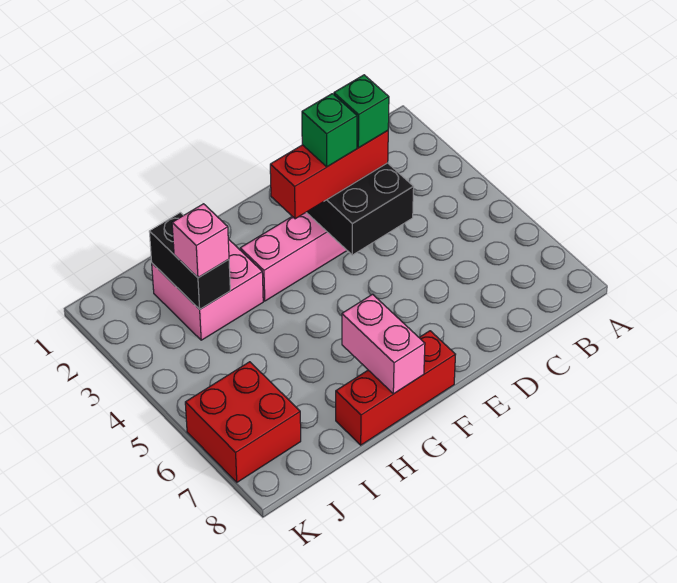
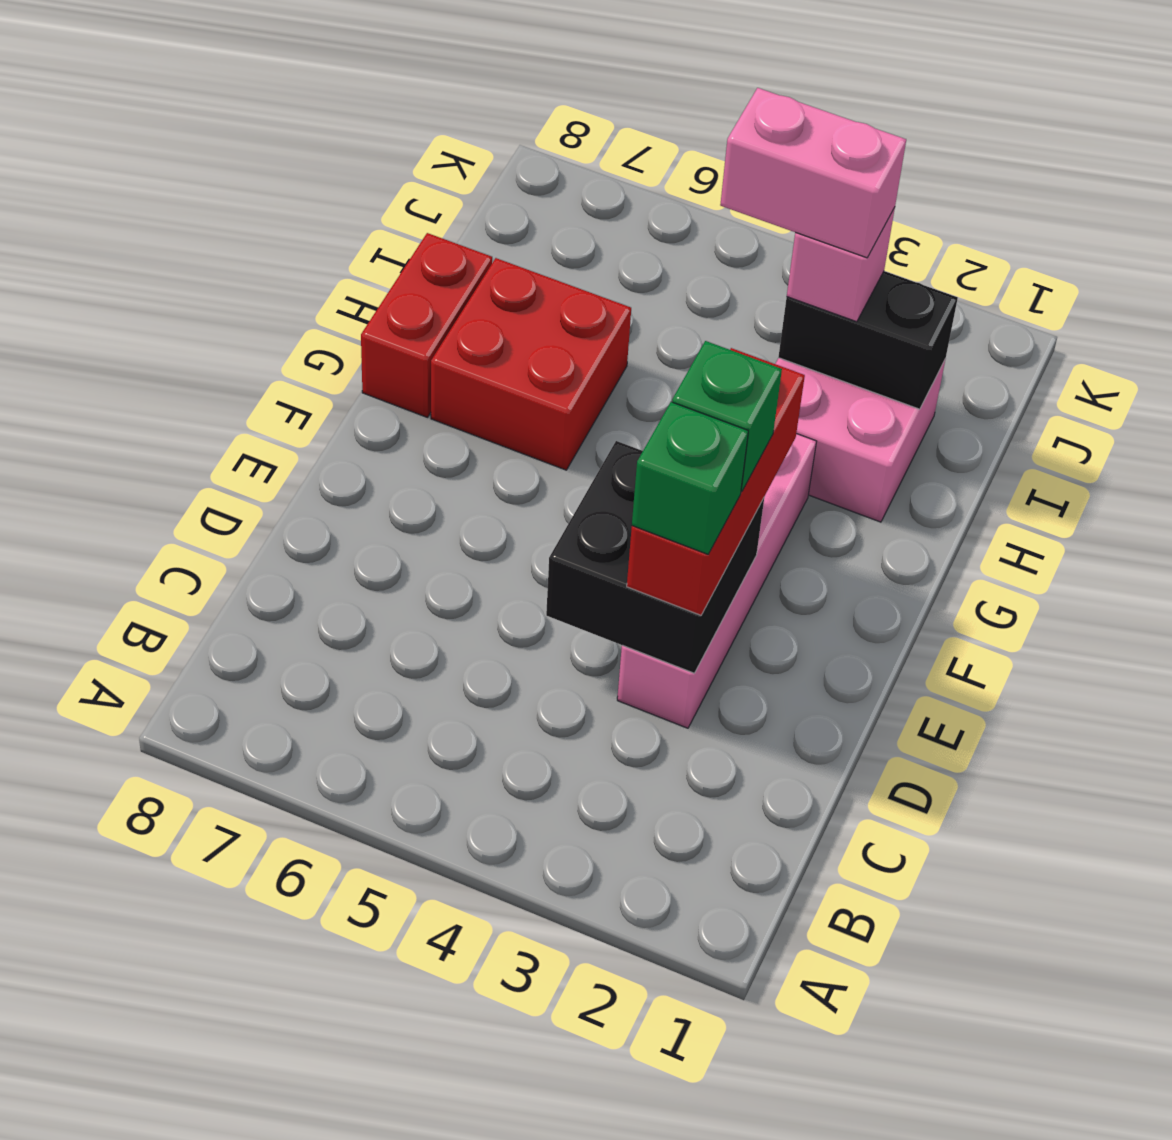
red 1x3 brick [336,331,456,445] -> red 1x2 brick [361,233,492,417]
pink 1x2 brick [342,294,425,394] -> pink 1x2 brick moved to [720,88,906,258]
red 2x2 brick [185,362,301,482] -> red 2x2 brick moved to [431,258,631,470]

